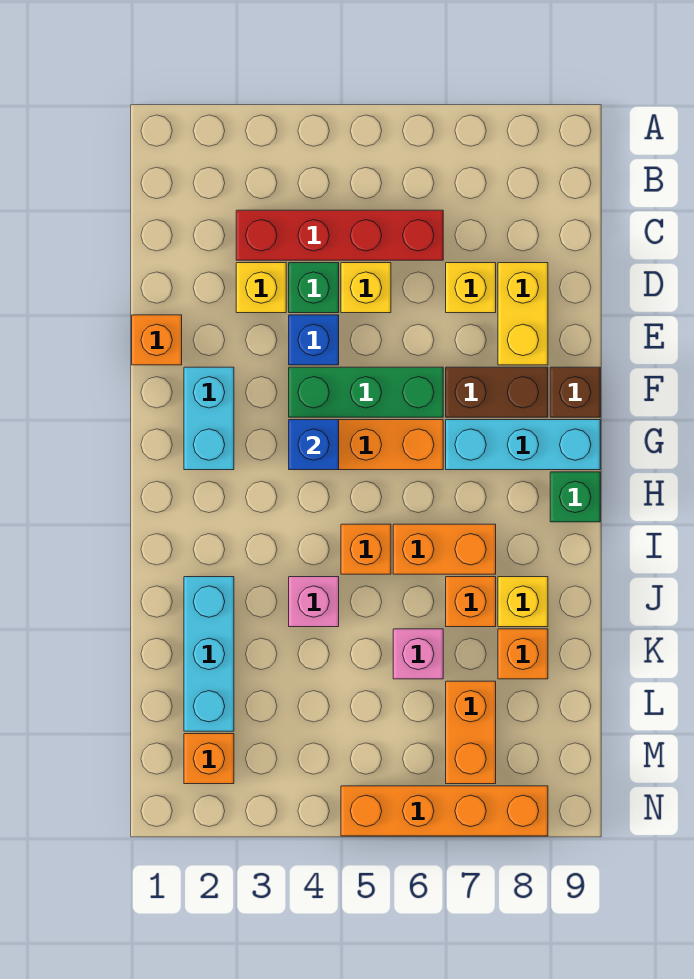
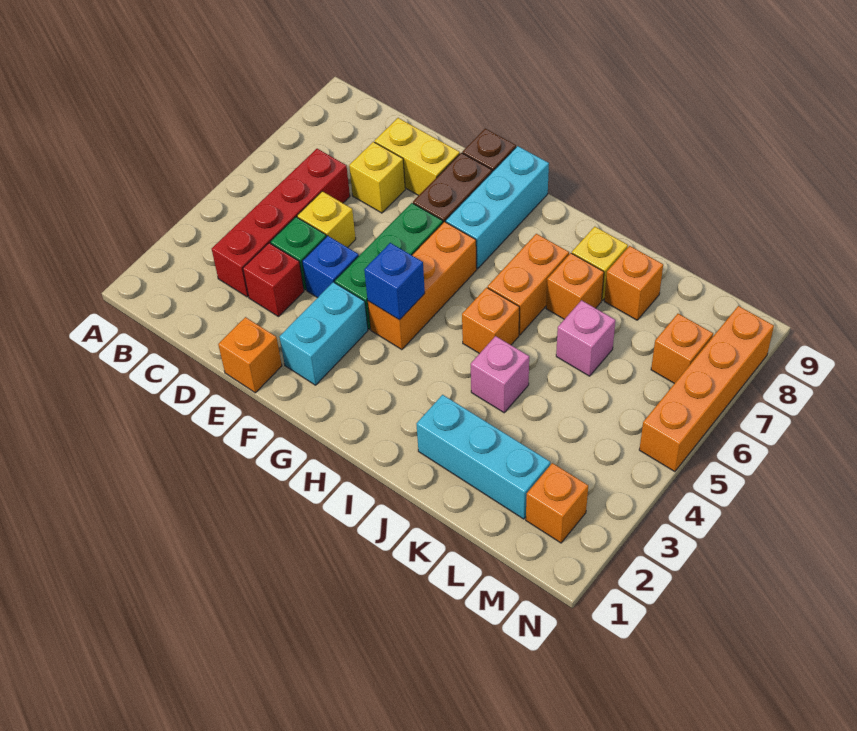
yellow 1x1 brick [236,263,286,313] -> red 1x1 brick [243,243,304,317]
cyan 1x2 brick [184,367,234,470] -> cyan 1x2 brick turned to [280,282,368,385]
green 1x1 brick [550,472,600,522] -> none
orange 1x2 brick [446,681,496,784] -> orange 1x1 brick [651,314,713,384]

